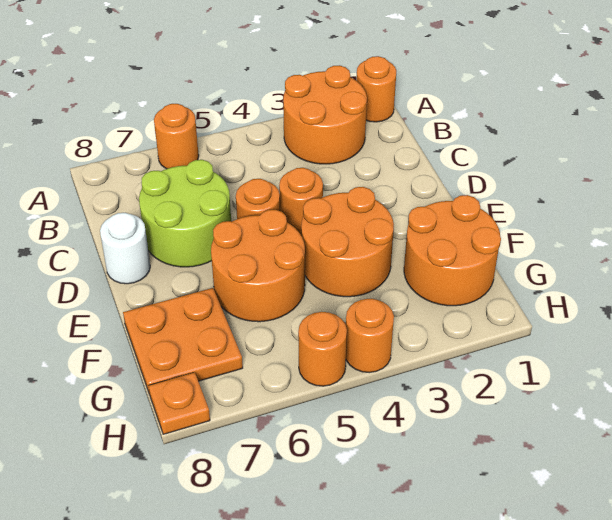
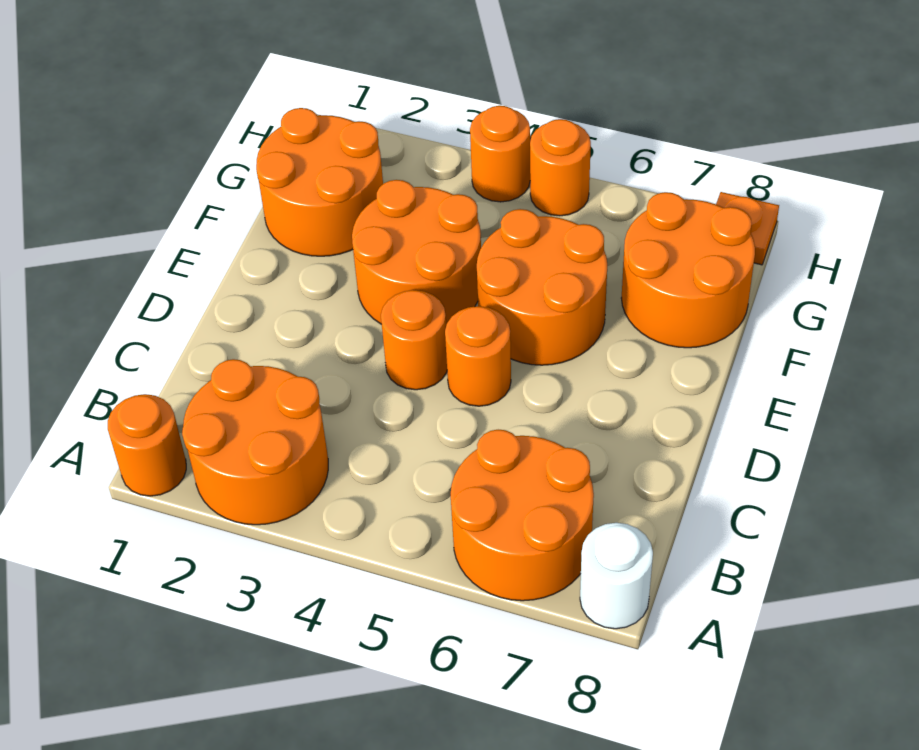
orange 1x1 round brick [154,104,199,169] -> orange 2x2 round brick [451,430,594,601]
lime 2x2 round brick [139,160,231,267] -> none
white 1x1 round brick [100,213,150,284] -> white 1x1 round brick moved to [580,523,653,629]
orange 2x2 plate [123,288,243,395] -> orange 2x2 round brick [621,192,755,348]

